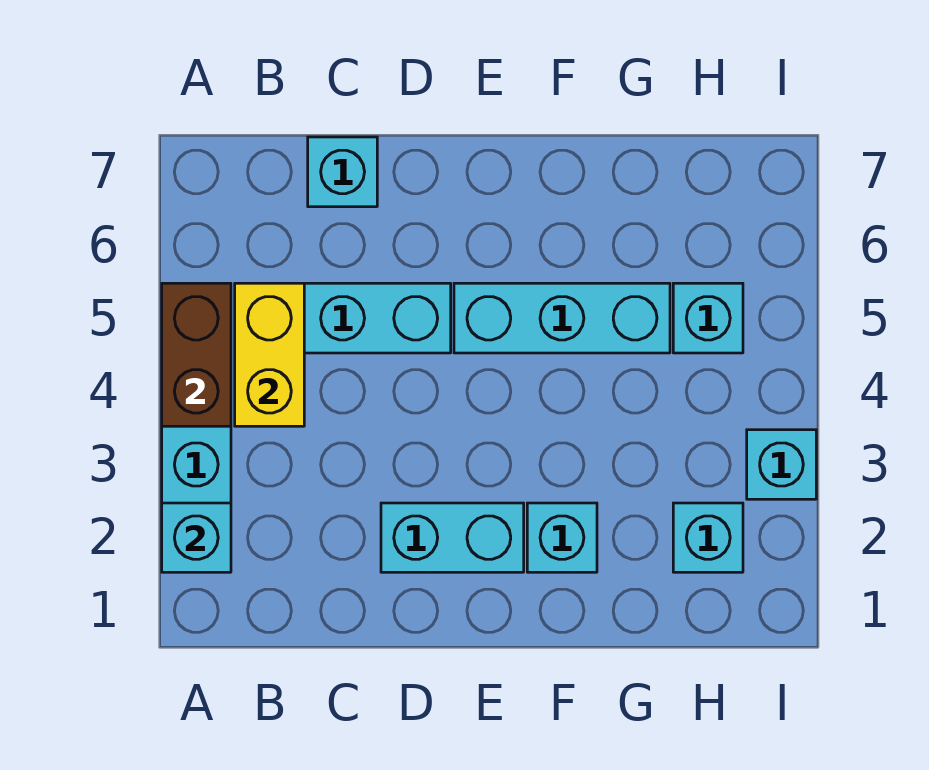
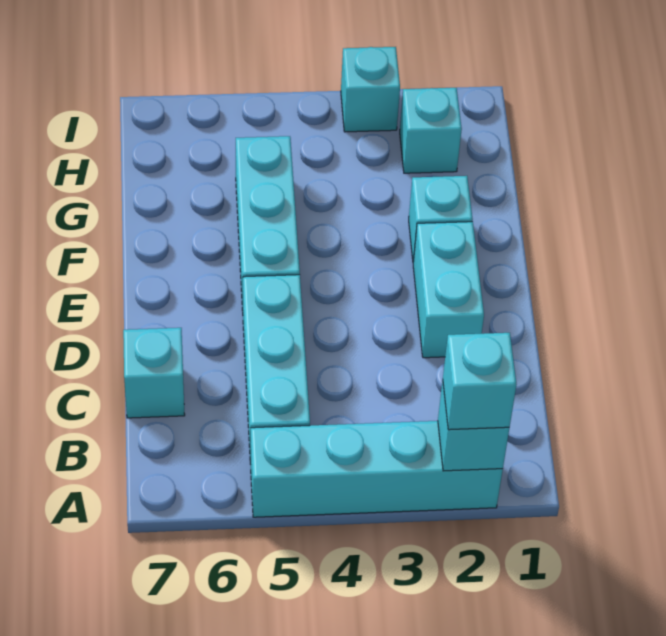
brown 1x2 brick [162,283,231,426] -> none
yellow 1x2 brick [235,283,304,426] -> none
cyan 1x1 brick [673,283,743,353] -> cyan 1x1 brick moved to [443,333,516,430]

